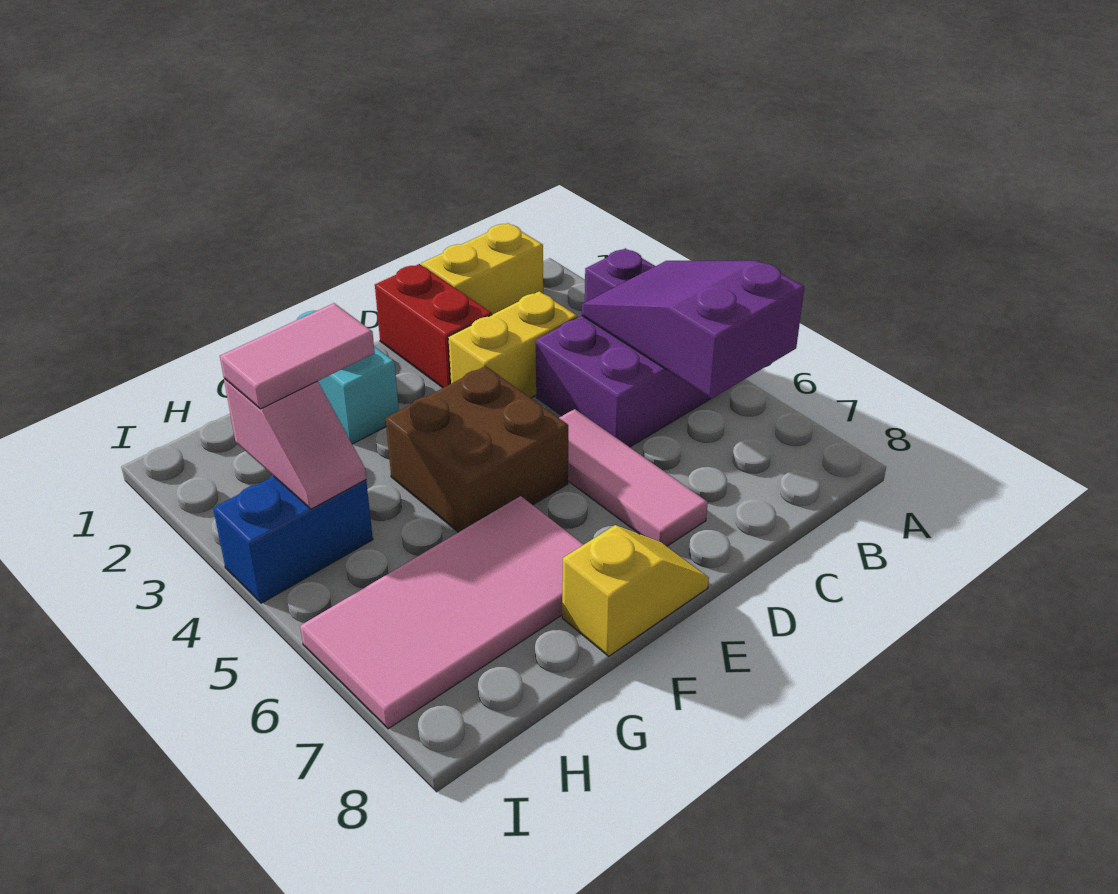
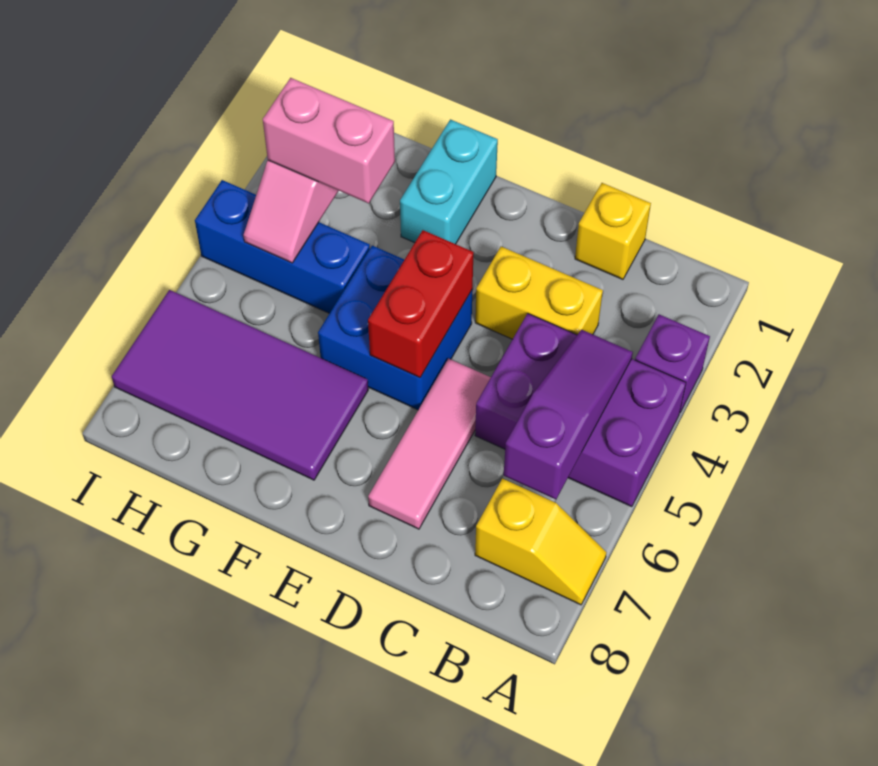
purple 2x3 slope [582,261,804,399] -> purple 1x3 slope [504,330,633,499]
yellow 1x2 brick [422,223,543,315] -> yellow 1x1 brick [575,183,651,279]
red 1x2 brick [375,264,492,388] -> red 1x2 brick moved to [368,230,473,378]
brown 2x2 brick [386,366,568,532] -> blue 2x2 brick [318,246,472,410]
yellow 1x2 slope [562,525,709,656] -> yellow 1x2 slope moved to [475,478,607,605]
pink 2x4 tile [300,496,584,729] -> purple 2x4 tile [112,290,368,480]
pink 1x2 tile [220,303,375,409] -> pink 1x2 brick [263,78,395,203]
blue 1x2 brick [213,476,373,603] -> blue 1x3 brick [195,180,370,313]

